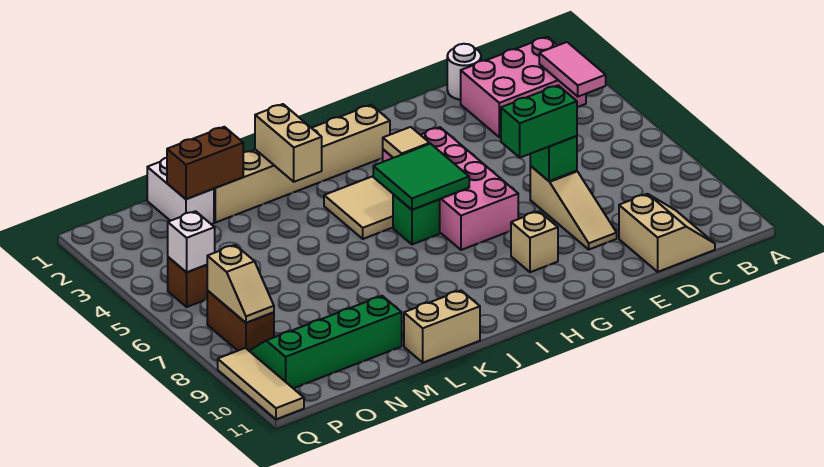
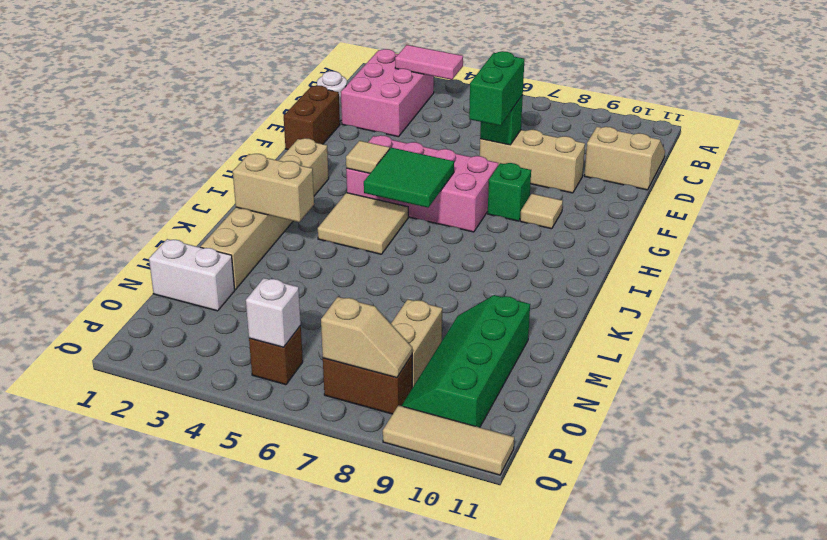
tan 1x3 slope [530,166,617,249] -> tan 1x3 brick [480,130,585,193]
tan 1x1 brick [511,211,558,272] -> tan 1x1 tile [520,194,563,229]
green 1x1 brick [393,194,440,244] -> green 1x1 brick moved to [488,163,531,221]
tan 1x2 brick [404,290,480,363] -> tan 1x2 brick moved to [391,299,442,388]
brown 1x2 brick [167,127,243,199] -> brown 1x2 brick moved to [284,86,340,149]

